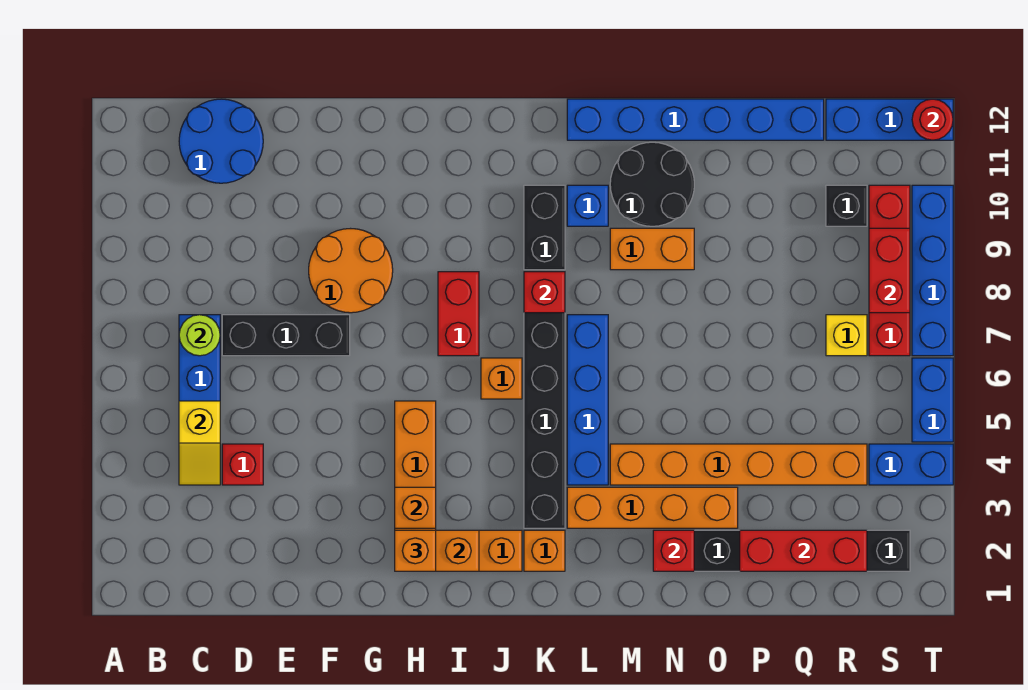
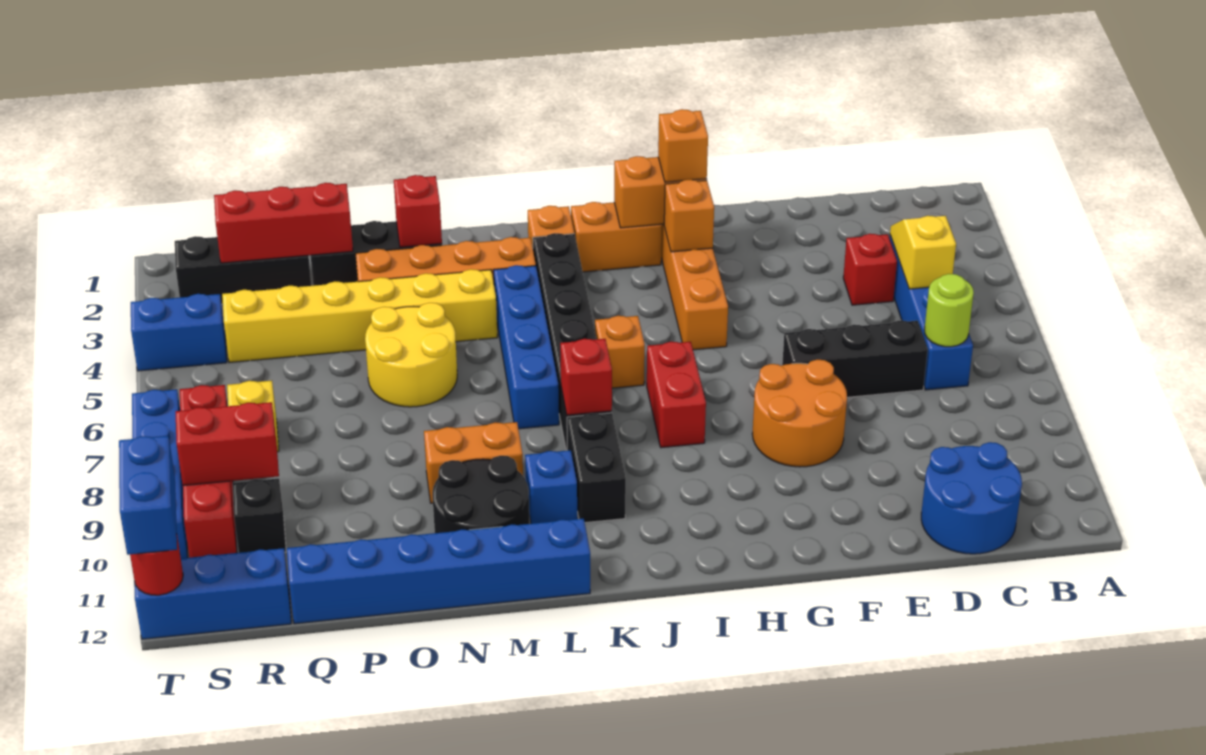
orange 1x6 brick [610,444,867,485] -> yellow 1x6 brick [222,269,497,363]
none -> yellow 2x2 round brick [365,303,457,407]
red 1x2 brick [869,228,910,313] -> red 1x2 brick turned to [176,402,279,486]
blue 1x2 brick [912,358,953,442] -> blue 1x2 brick moved to [119,436,177,555]

